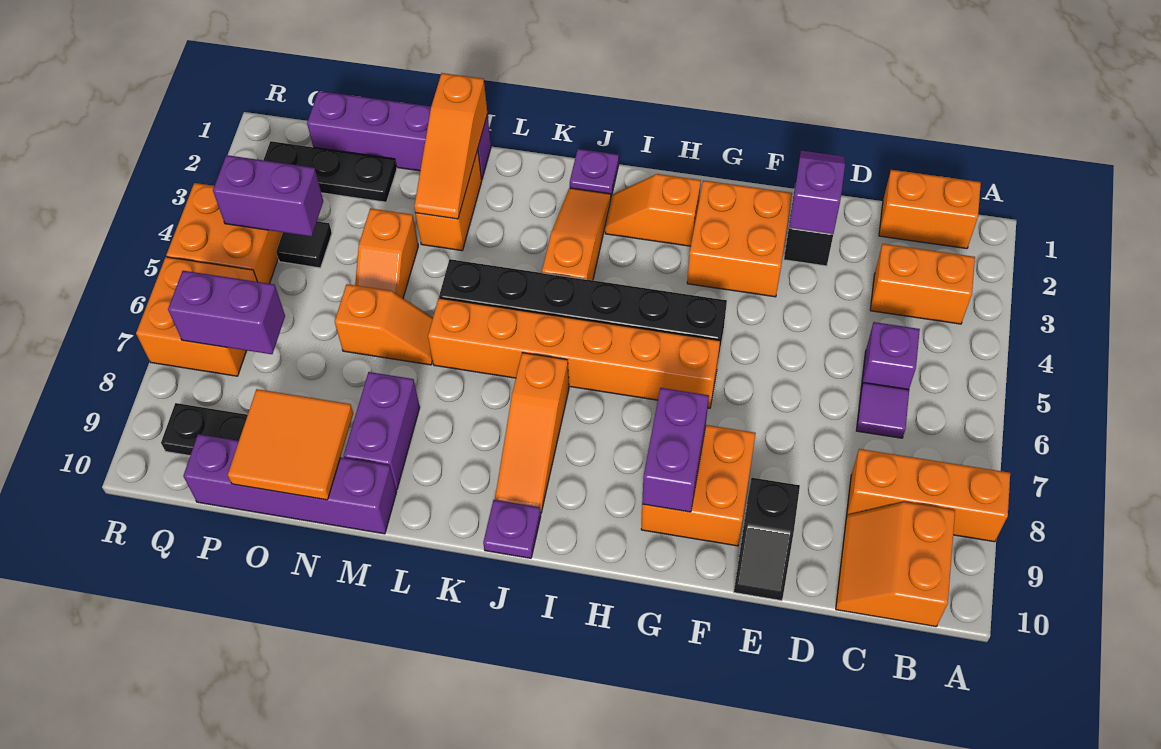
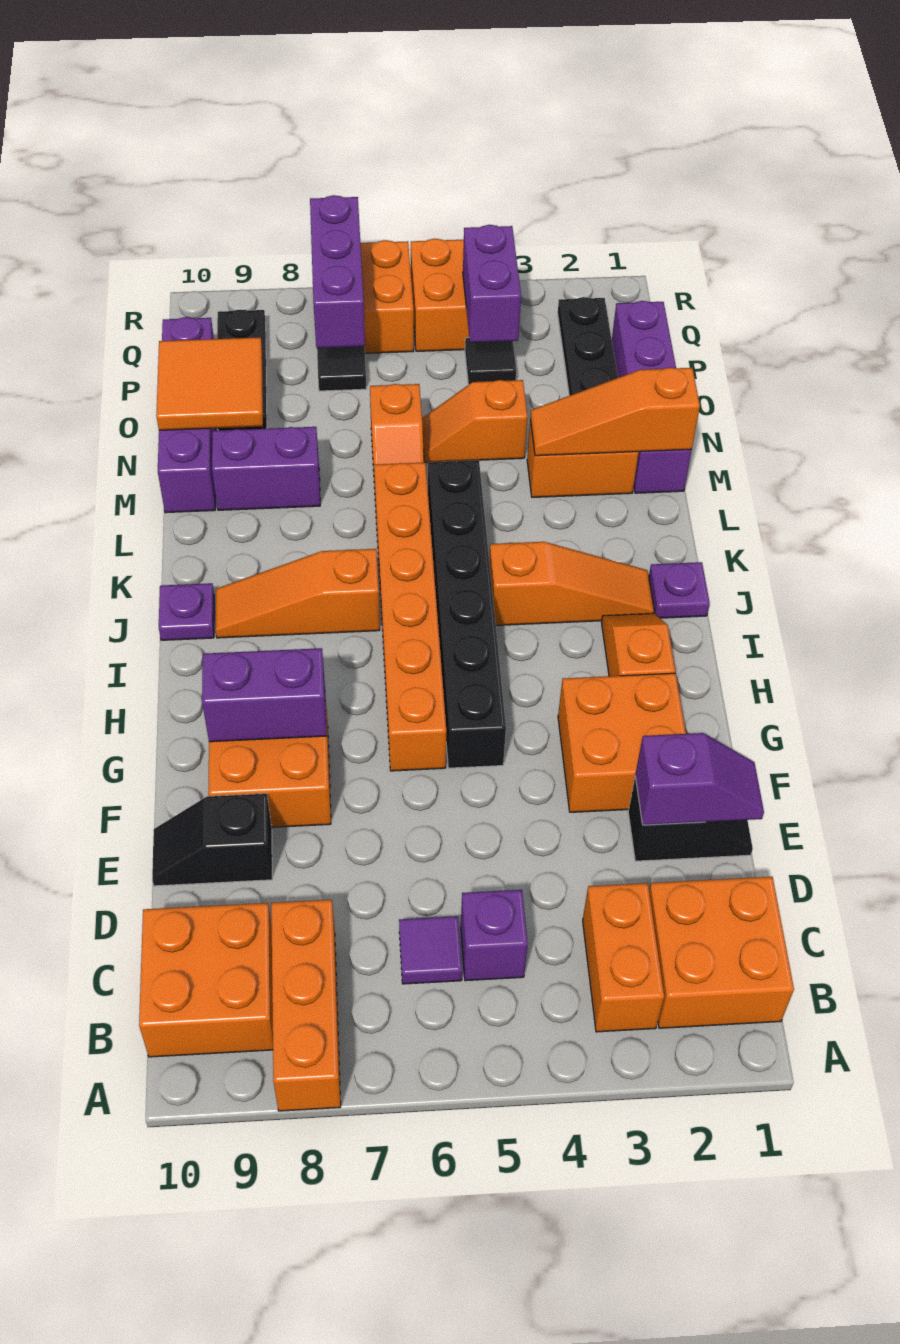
orange 1x2 brick [879,170,981,249] -> orange 2x2 brick [649,877,794,1028]
orange 2x2 slope [836,502,955,627] -> orange 2x2 brick [139,903,273,1057]
none -> black 1x1 tile [317,346,366,391]
purple 1x2 brick [168,271,285,354] -> purple 1x3 brick [310,195,365,348]

